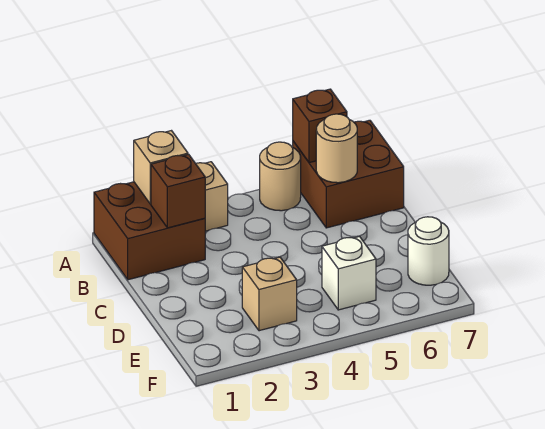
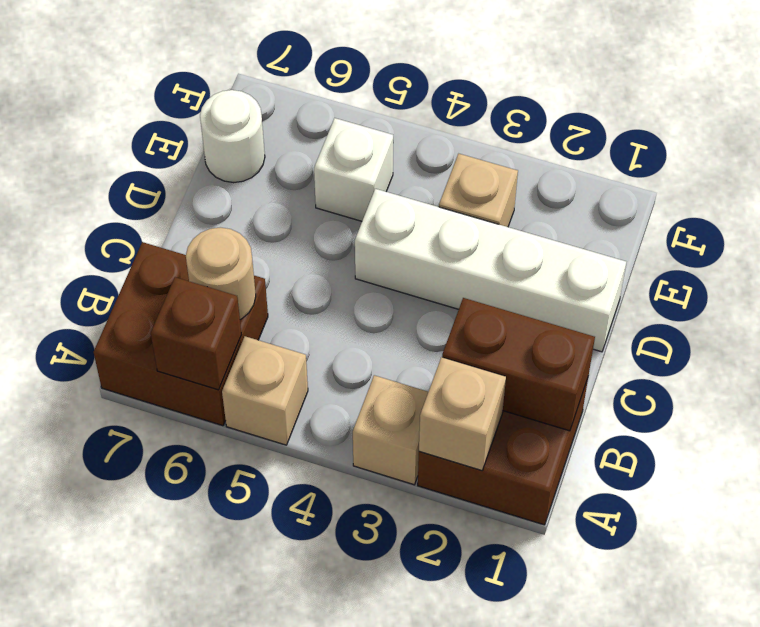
tan 1x1 round brick [260,142,301,211] -> tan 1x1 brick [222,336,308,445]
brown 1x1 brick [151,154,205,228] -> brown 1x2 brick [442,298,595,431]
none -> white 1x4 brick [355,189,626,352]

